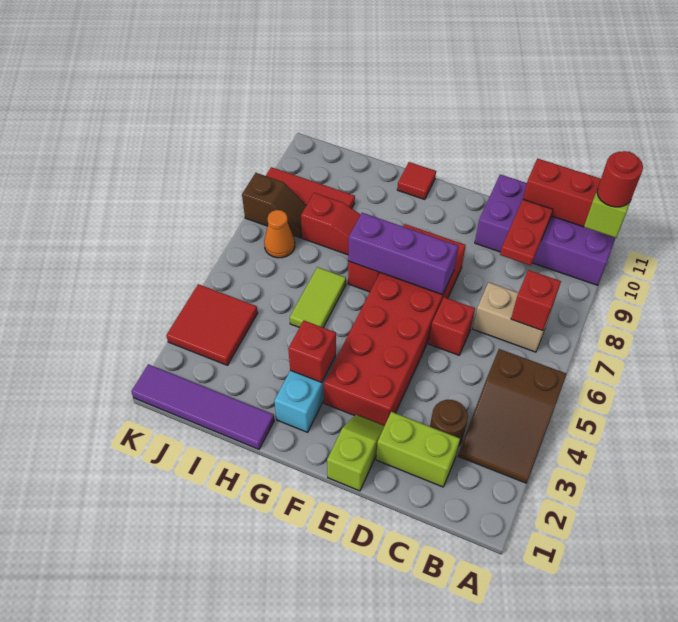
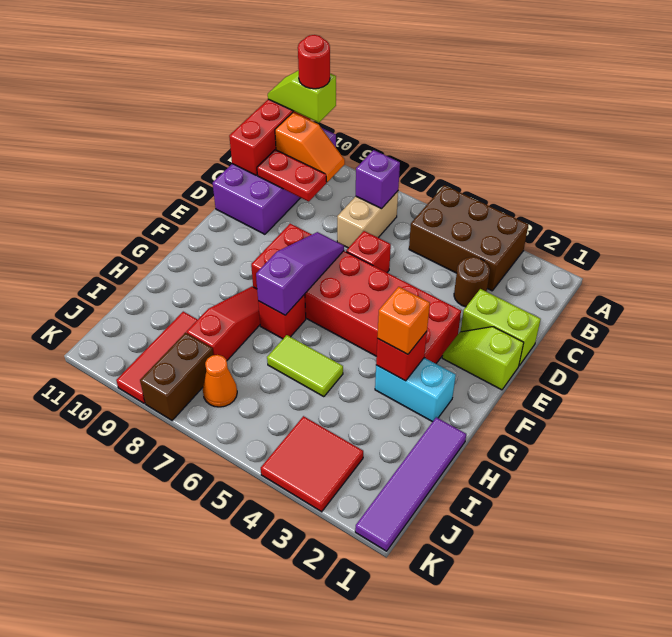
brown 2x3 slope [458,349,566,483] -> brown 2x3 brick [409,185,528,291]
red 1x1 brick [511,270,561,331] -> purple 1x1 brick [356,150,400,209]
none -> orange 1x2 slope [275,113,345,182]
lime 1x2 brick [376,412,460,487] -> lime 1x2 brick turned to [461,289,541,366]
purple 1x3 brick [348,213,458,295] -> purple 1x3 slope [256,232,344,315]
none -> orange 1x1 brick [377,287,430,354]
red 1x1 tile [397,162,436,199] -> none
brown 1x2 slope [242,173,306,238] -> brown 1x2 brick [140,333,213,420]

